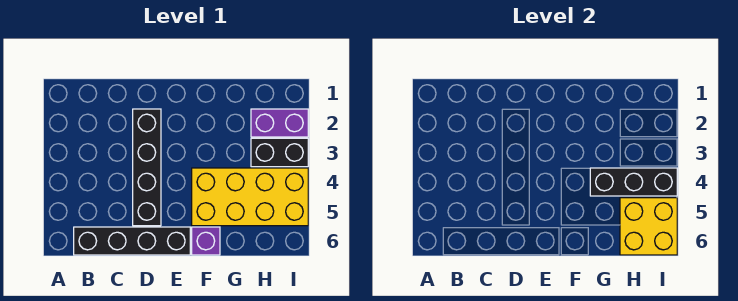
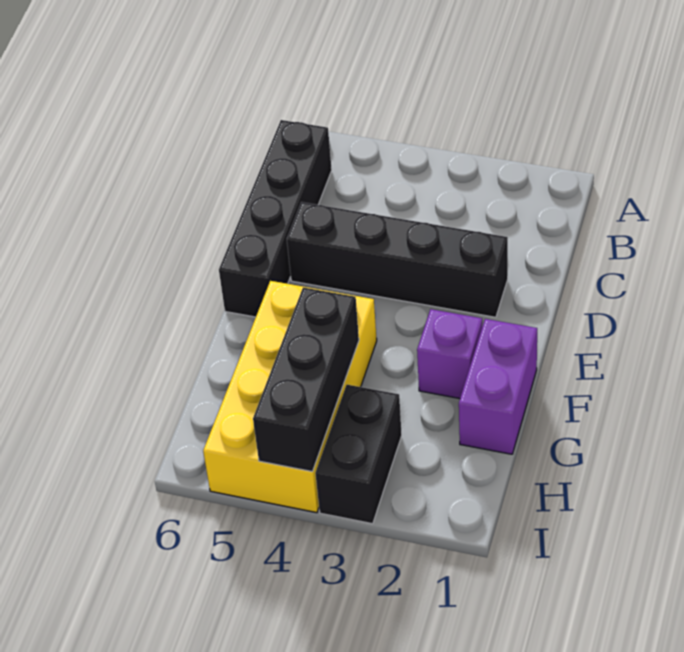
purple 1x1 brick [192,227,220,255] -> purple 1x1 brick moved to [417,309,482,399]
purple 1x2 brick [251,109,308,137] -> purple 1x2 brick moved to [459,319,537,454]
yellow 2x2 brick [620,198,677,255] -> none

